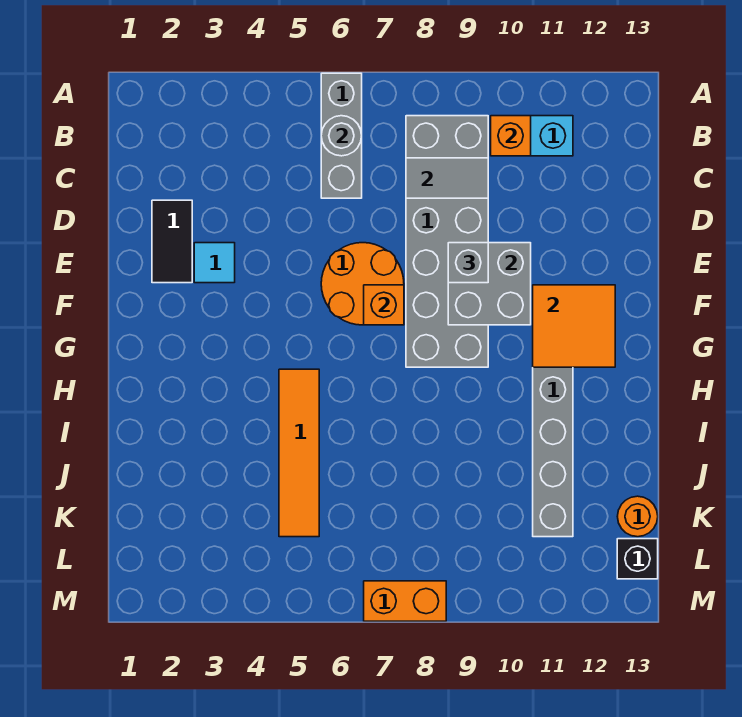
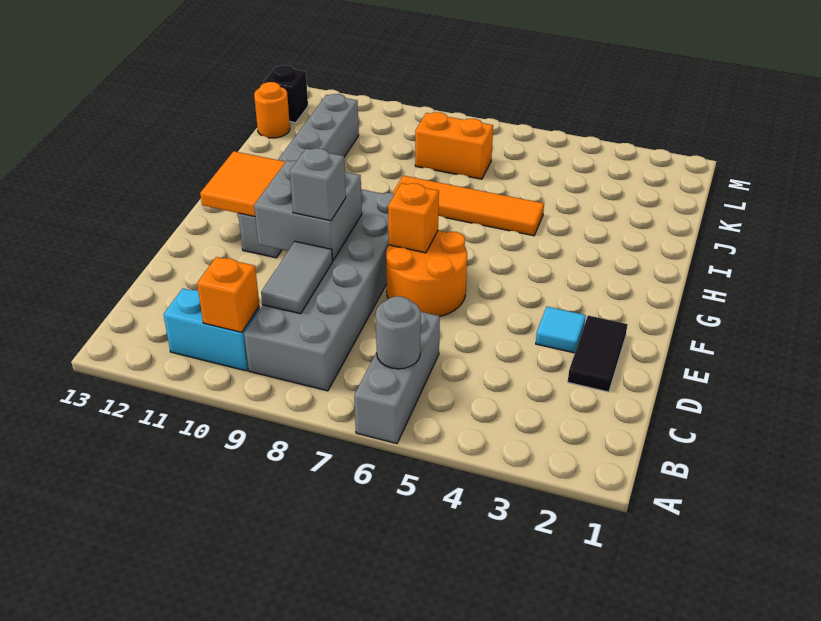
grey 1x2 tile [406,158,488,198] -> grey 1x2 tile turned to [261,242,333,314]
orange 1x4 tile [279,369,319,537] -> orange 1x4 tile turned to [393,176,544,236]
orange 1x2 brick [364,581,446,621] -> orange 1x2 brick moved to [415,112,493,179]

